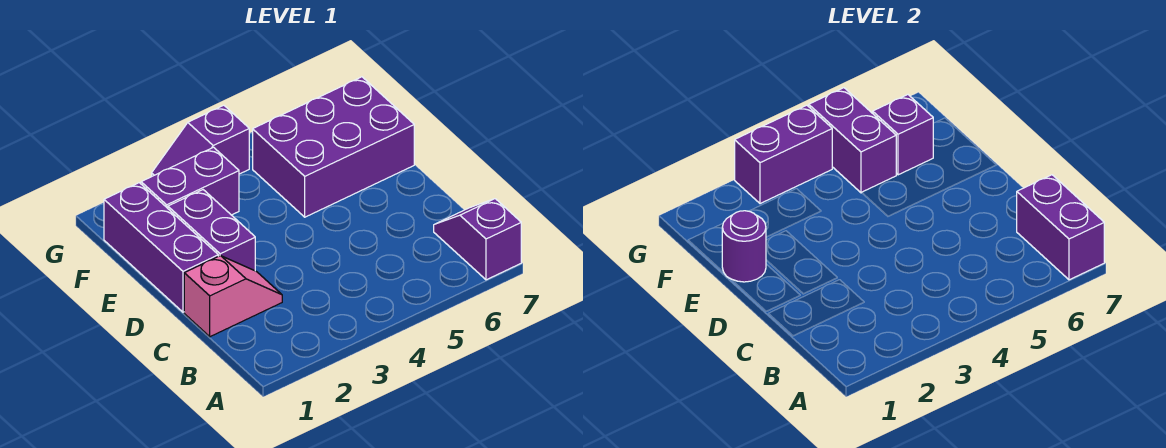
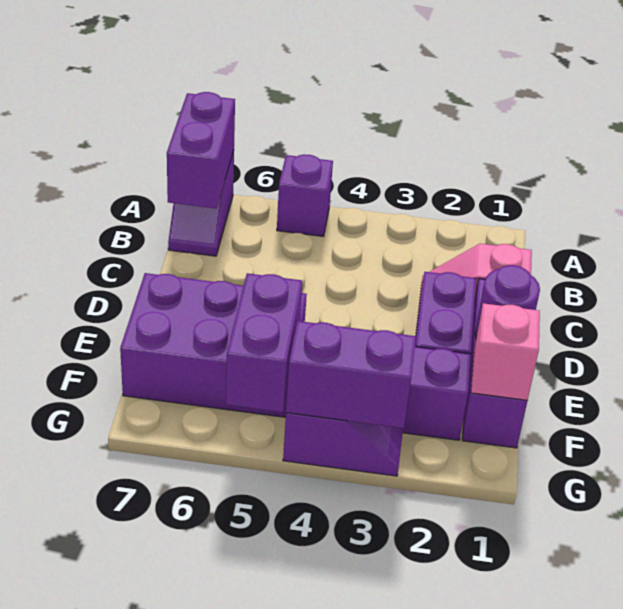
none -> pink 1x1 brick [471,303,540,400]
purple 1x1 brick [873,95,933,175] -> purple 1x1 brick moved to [277,155,333,236]

